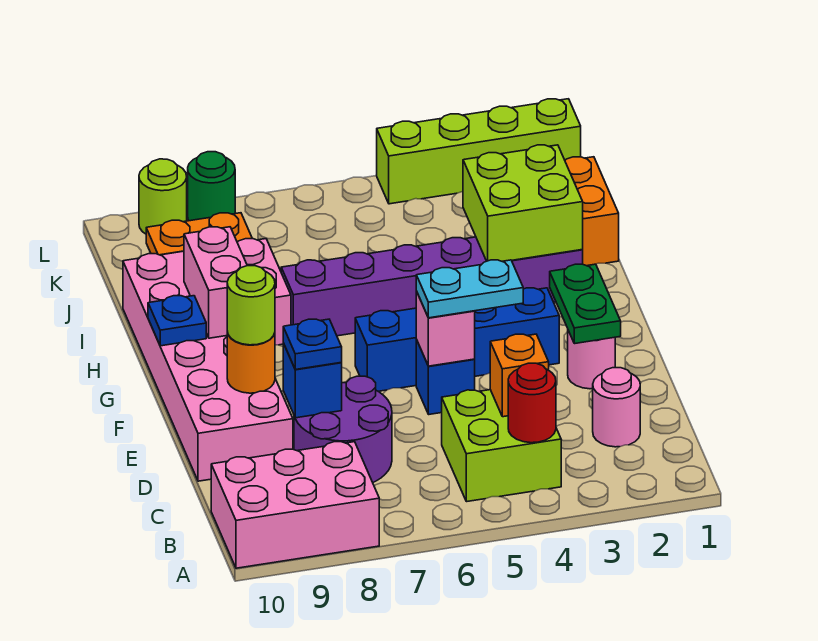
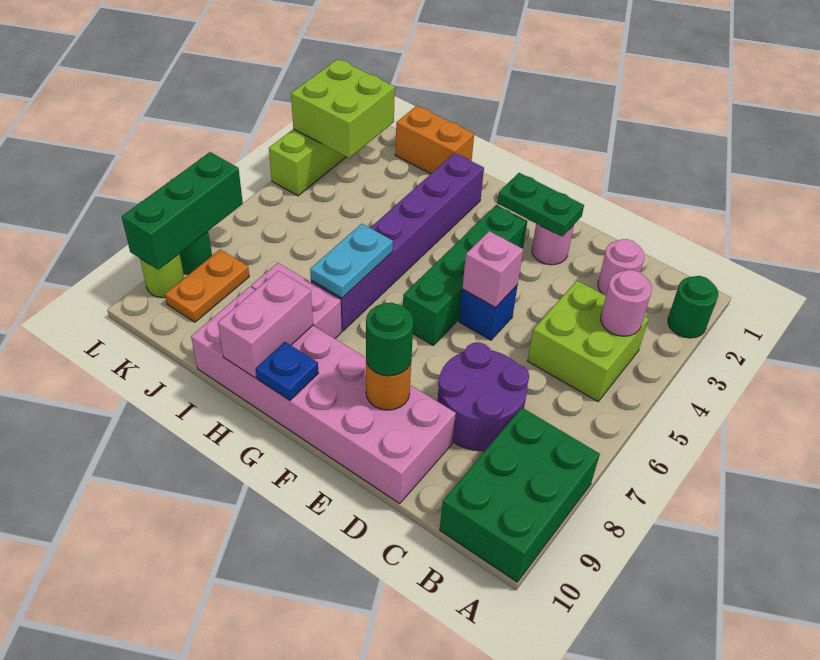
none -> green 1x1 round brick [668,276,718,338]
pink 2x3 brick [211,442,379,568] -> green 2x3 brick [440,408,600,582]
red 1x1 round brick [508,363,556,443] -> pink 1x1 round brick [601,270,652,336]
orange 1x1 brick [490,334,549,417] -> none
blue 1x1 brick [283,343,342,418] -> none
blue 1x1 plate [283,319,342,369] -> none
cyan 1x2 plate [416,260,523,318] -> cyan 1x2 plate moved to [310,224,393,298]
lime 1x1 round brick [227,266,275,345] -> green 1x1 round brick [366,303,413,376]
blue 1x4 brick [355,288,559,391] -> green 1x4 brick [403,205,527,346]
pink 1x2 brick [184,227,247,338] -> pink 1x2 brick turned to [218,271,313,378]
lime 2x2 brick [463,145,583,261] -> lime 2x2 brick moved to [291,59,395,158]
none -> green 1x3 brick [122,152,243,270]

